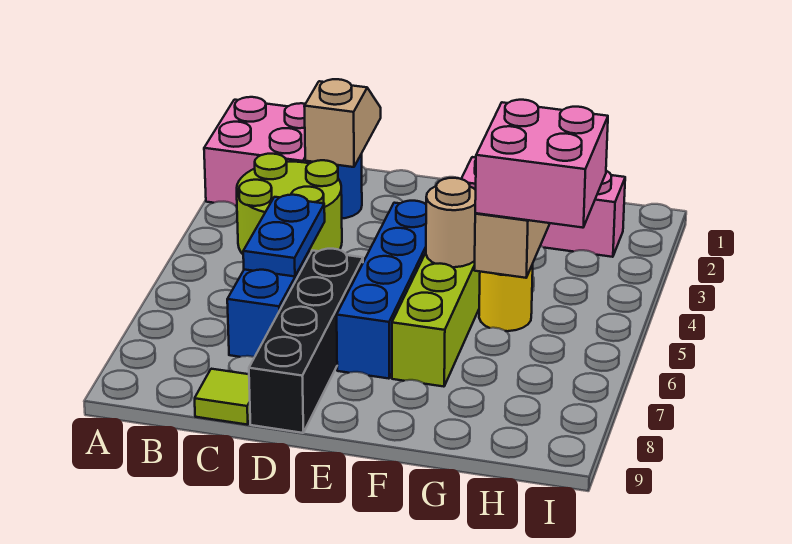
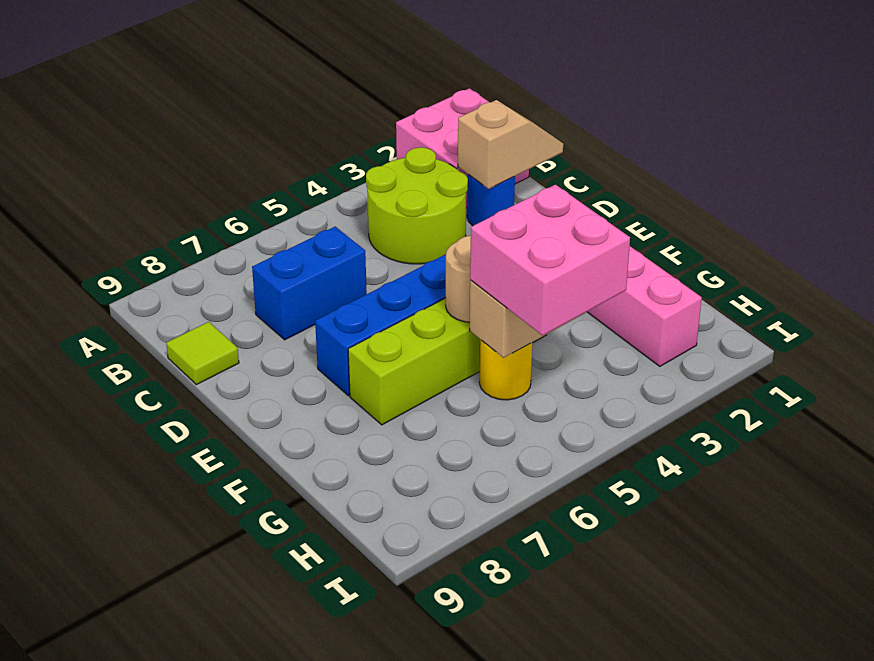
blue 1x2 plate [243,195,325,277] -> none
black 1x4 brick [249,249,363,433] -> none

